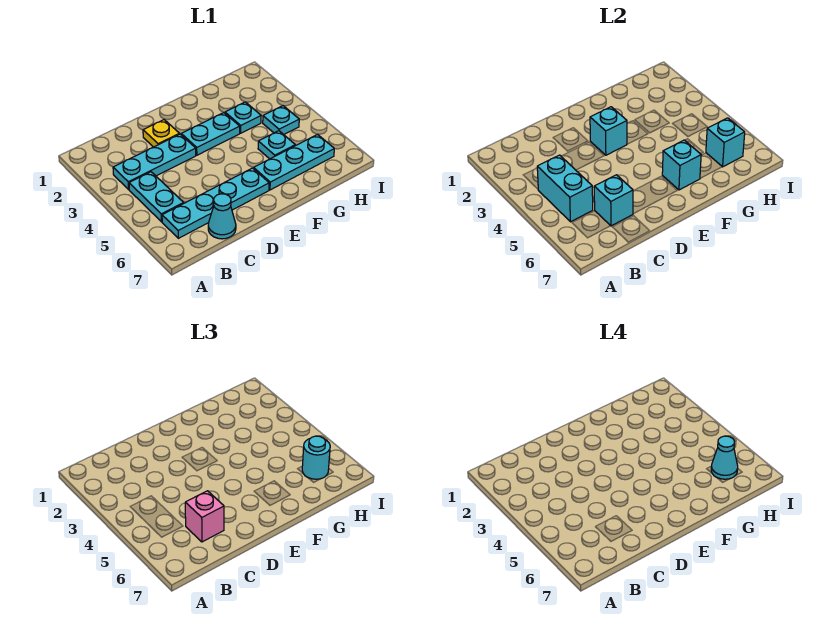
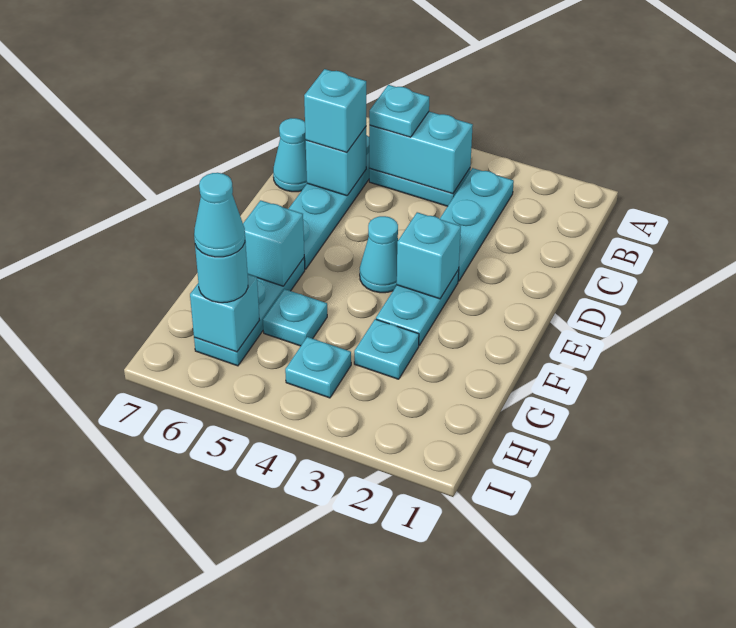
none -> cyan 1x1 plate [369,85,429,137]
pink 1x1 brick [185,491,224,542] -> cyan 1x1 brick [304,69,366,152]
yellow 1x1 plate [143,120,179,147] -> none
none -> cyan 1x1 cone [360,216,398,293]

